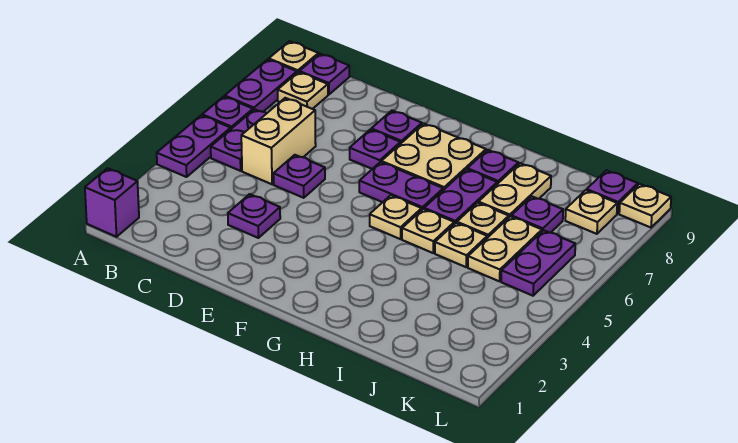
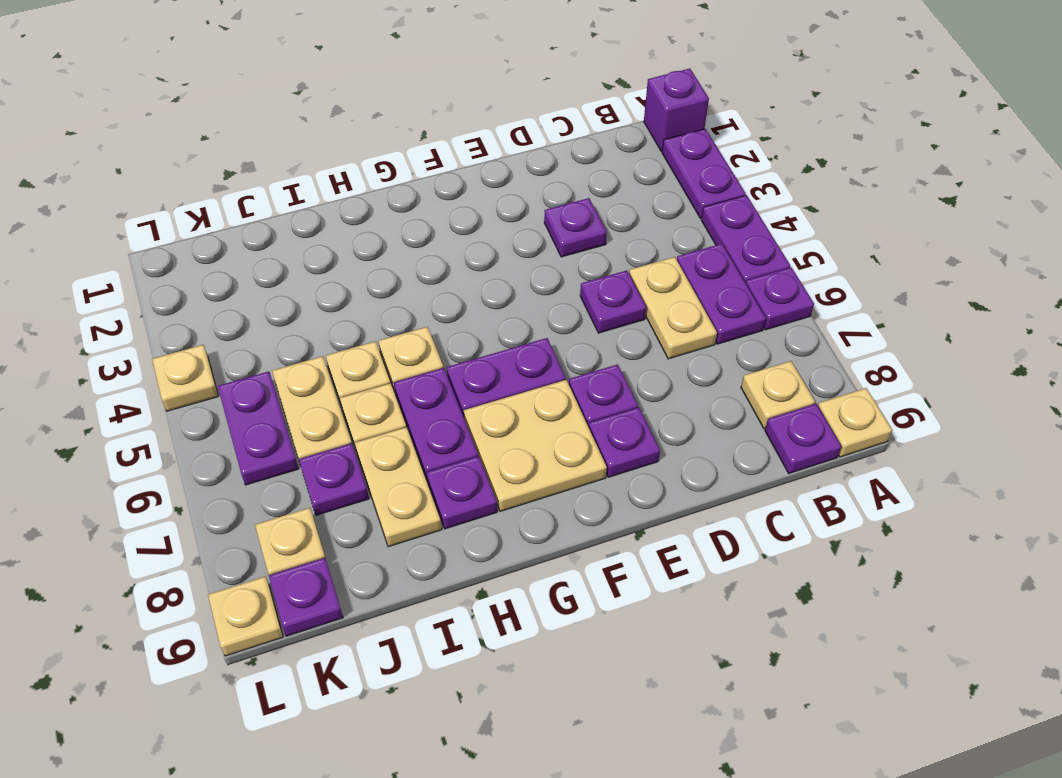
purple 1x2 plate [225,59,297,112] -> purple 1x2 plate moved to [662,129,746,218]
tan 1x2 brick [241,98,316,184] -> tan 1x2 plate [629,257,717,359]
tan 1x1 plate [370,195,422,239] -> tan 1x1 plate moved to [152,345,218,411]

